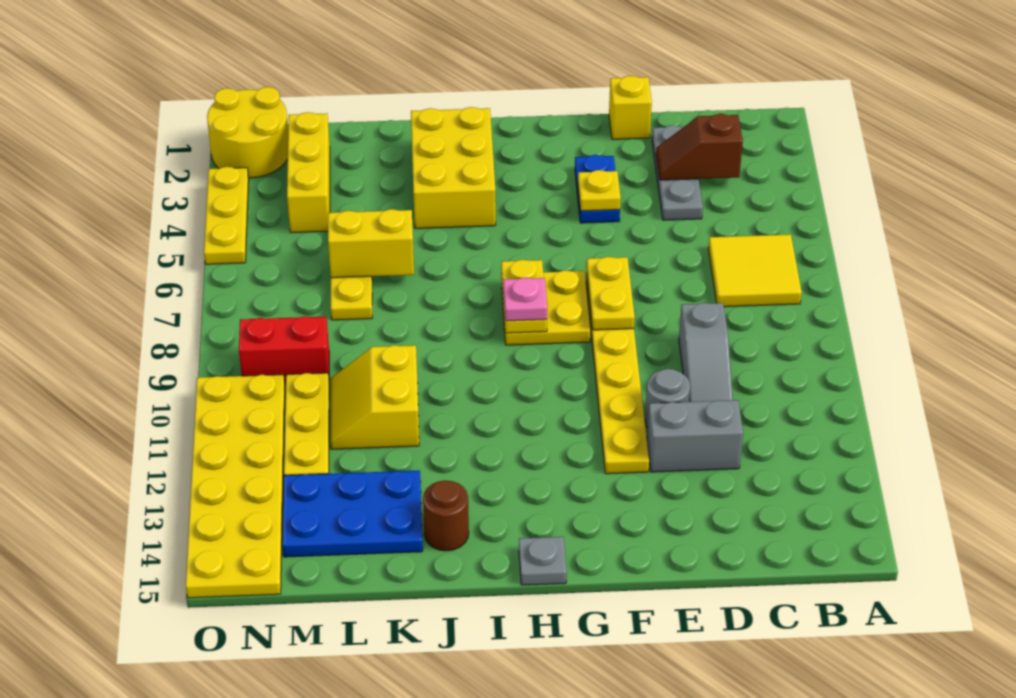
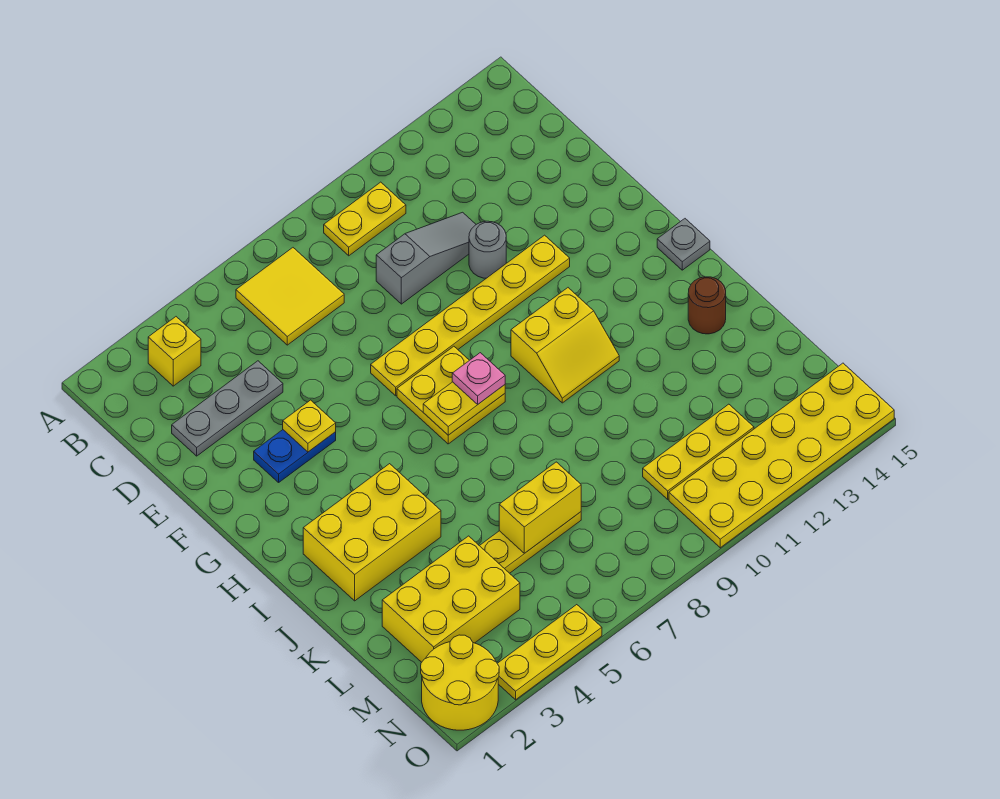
brown 1x2 slope [656,114,743,180] -> none
grey 1x2 brick [647,400,743,472] -> none
yellow 1x1 brick [609,76,652,139] -> yellow 1x1 brick moved to [148,317,201,386]
yellow 1x2 plate [587,257,635,330] -> yellow 1x2 plate moved to [324,182,406,256]
yellow 1x2 brick [328,209,414,278] -> yellow 1x2 brick turned to [499,462,581,553]
yellow 2x2 slope [331,345,419,449] -> yellow 2x2 slope moved to [511,288,619,403]
blue 2x3 plate [283,470,423,557] -> none
yellow 1x3 brick [287,112,330,233] -> yellow 2x3 brick [382,536,520,662]
red 1x2 brick [239,316,329,385] -> none

